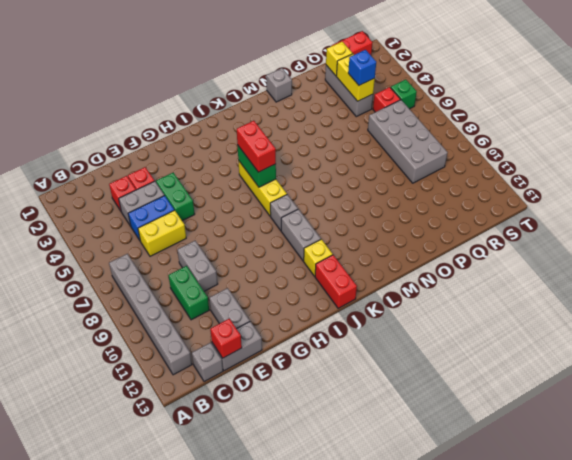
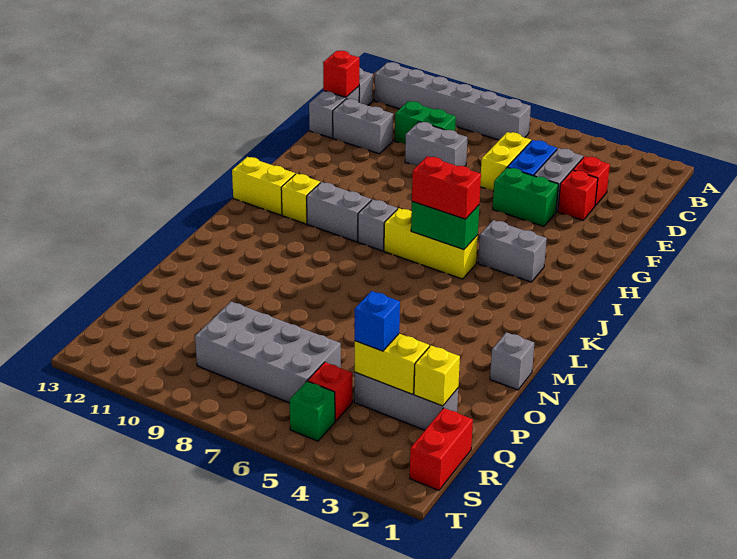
none -> grey 1x2 brick [478,220,547,282]
red 1x2 brick [315,255,357,308] -> yellow 1x2 brick [232,157,295,215]

